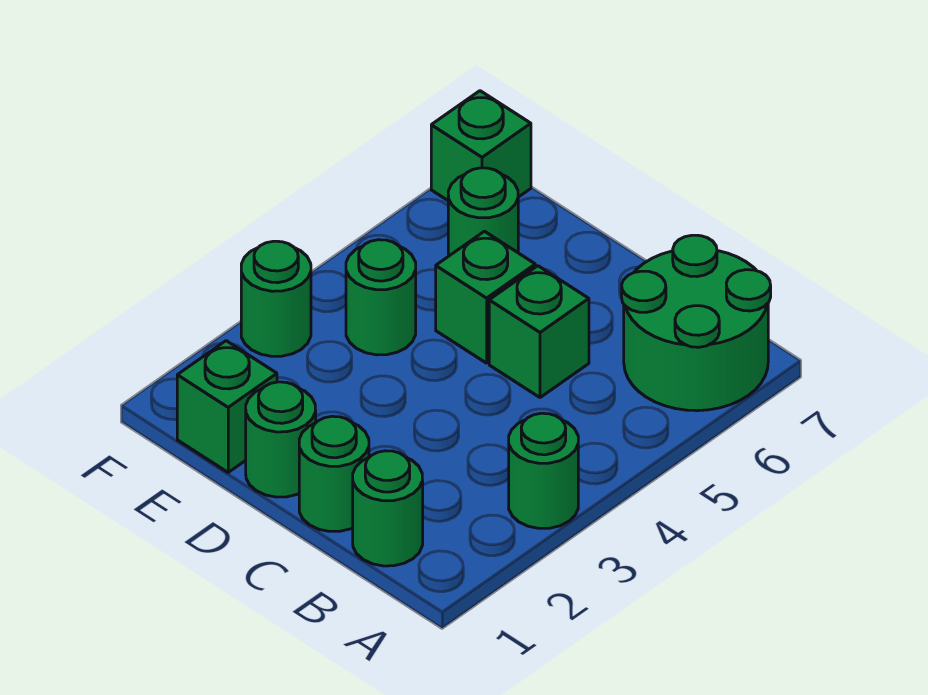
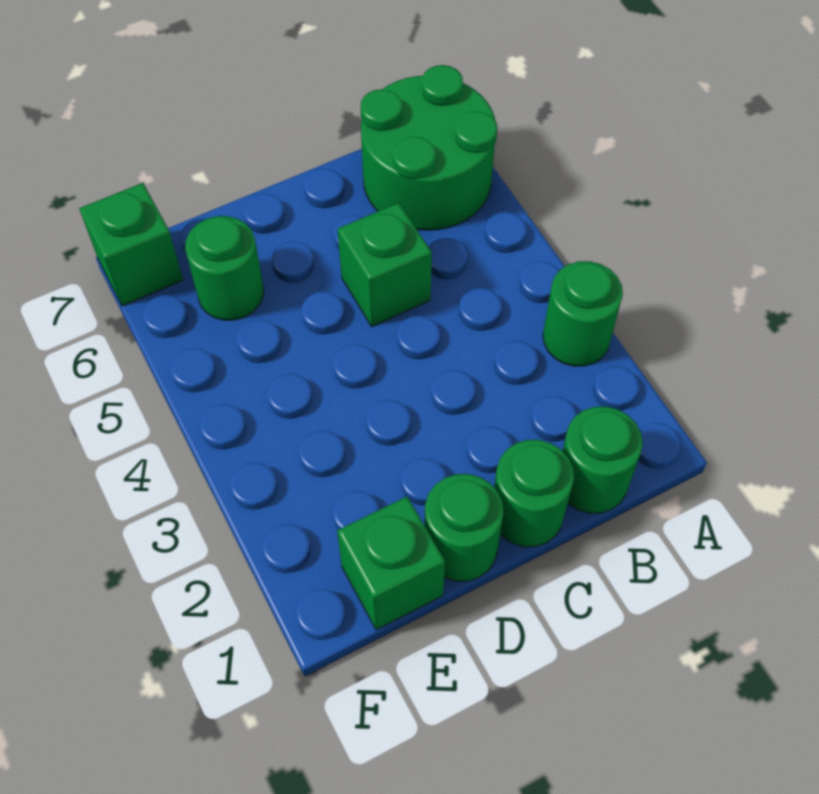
green 1x1 brick [436,231,535,363] -> none
green 1x1 round brick [346,240,416,355] -> none
green 1x1 round brick [241,241,311,356] -> none

